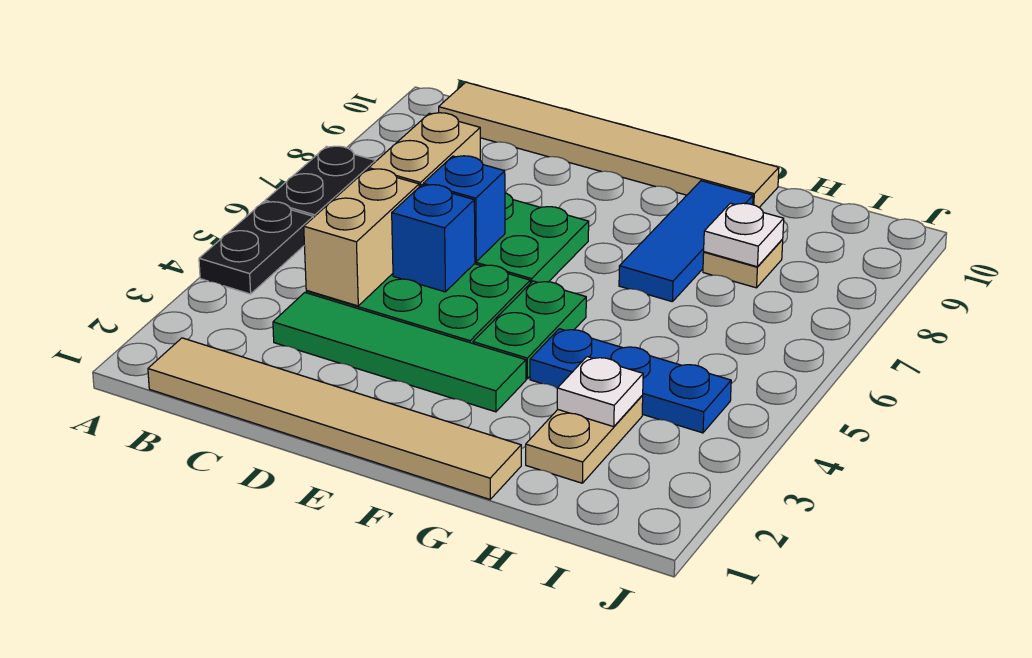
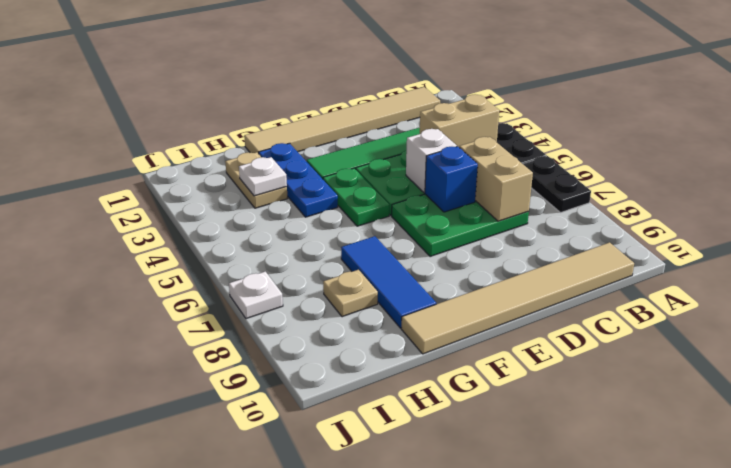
tan 1x2 brick [304,169,419,306] -> tan 1x2 brick turned to [420,94,499,147]
blue 1x1 brick [392,185,475,292] -> white 1x1 brick [406,129,457,193]
blue 1x3 plate [530,329,731,433] -> blue 1x3 plate turned to [259,143,338,217]
white 1x1 plate [704,203,784,267] -> white 1x1 plate moved to [229,272,283,319]

